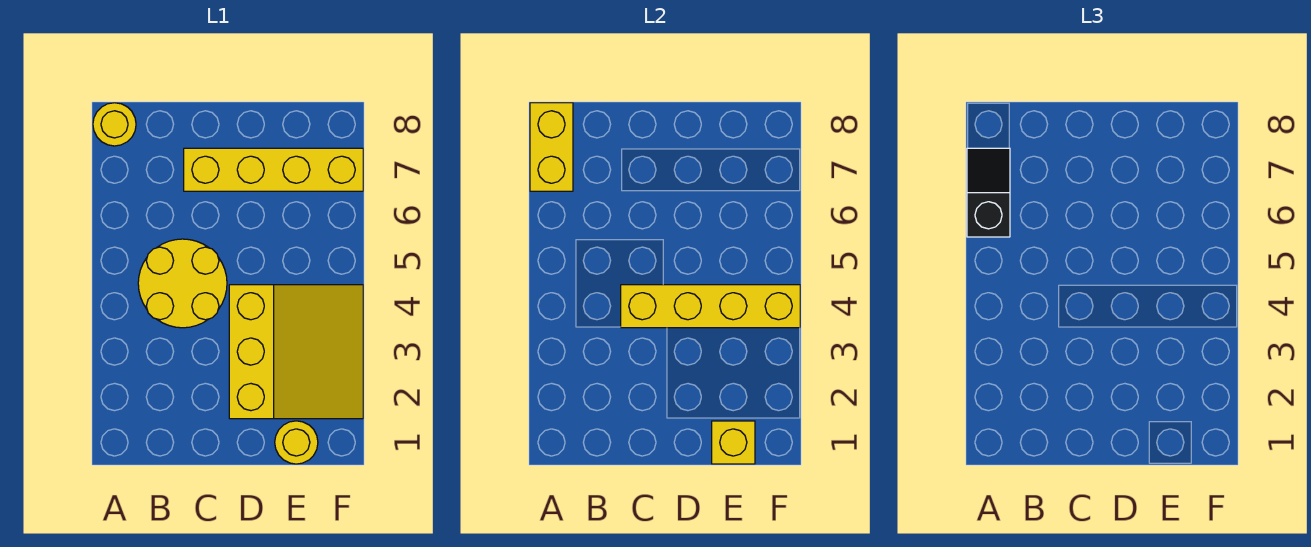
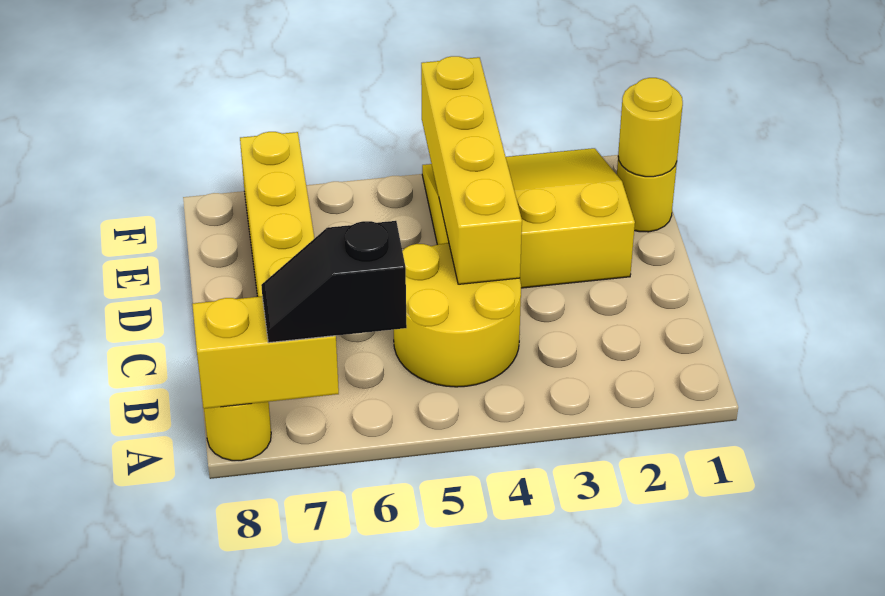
yellow 1x1 brick [712,421,755,464] -> yellow 1x1 round brick [618,78,683,177]

